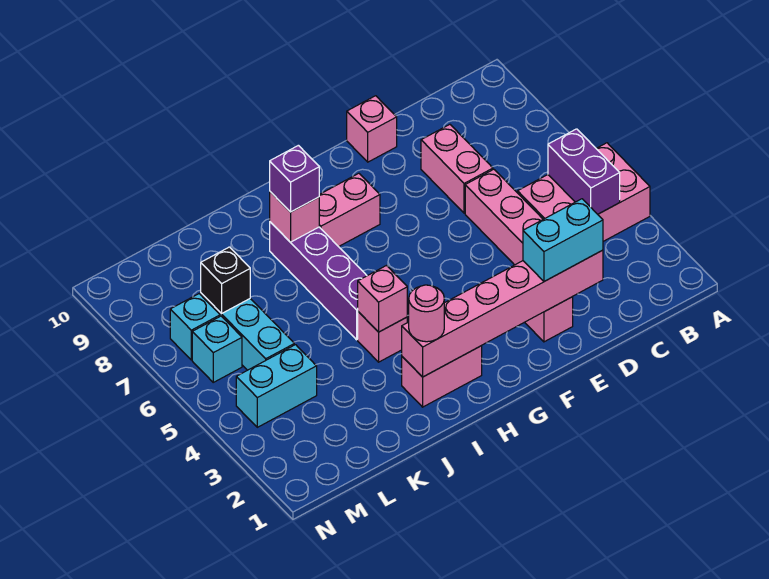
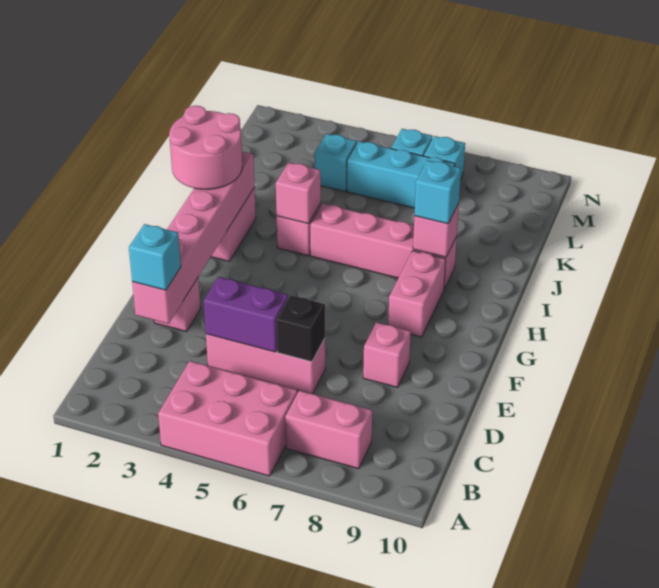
pink 2x3 brick [518,143,650,241] -> pink 2x3 brick turned to [158,361,297,476]
purple 1x2 brick [548,129,620,214] -> purple 1x2 brick moved to [204,277,289,352]
cyan 1x2 brick [523,199,603,281] -> cyan 1x1 brick [129,224,181,290]
pink 1x2 brick [421,124,493,213] -> pink 1x2 brick moved to [285,390,372,469]
pink 1x1 brick [347,96,397,162] -> pink 1x1 brick moved to [363,322,411,387]
pink 1x1 round brick [409,285,444,342] -> pink 2x2 round brick [169,106,242,189]
purple 1x4 brick [270,222,367,340] -> pink 1x4 brick [310,204,457,289]
purple 1x1 brick [270,145,319,212] -> cyan 1x1 brick [414,160,461,224]
cyan 1x2 brick [236,345,317,427] -> cyan 1x1 brick [315,134,357,191]
black 1x1 brick [201,247,250,314] -> black 1x1 brick moved to [277,295,325,362]

